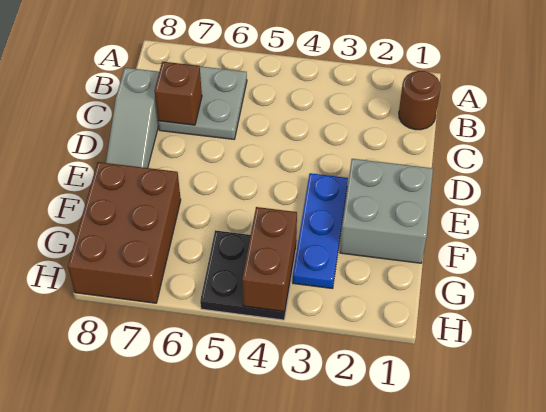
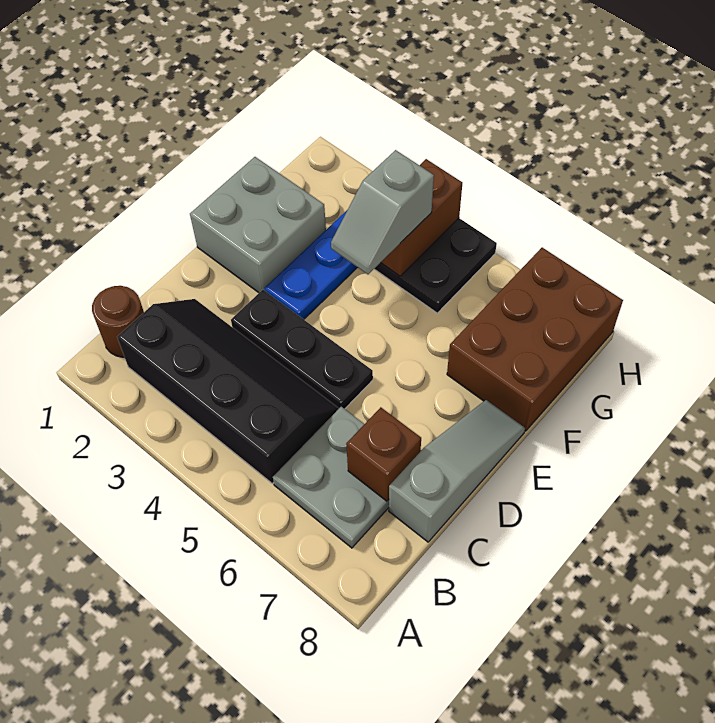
none -> black 2x4 slope [117,299,339,483]
none -> black 1x3 plate [231,290,373,409]
none -> grey 1x2 slope [331,150,434,274]

